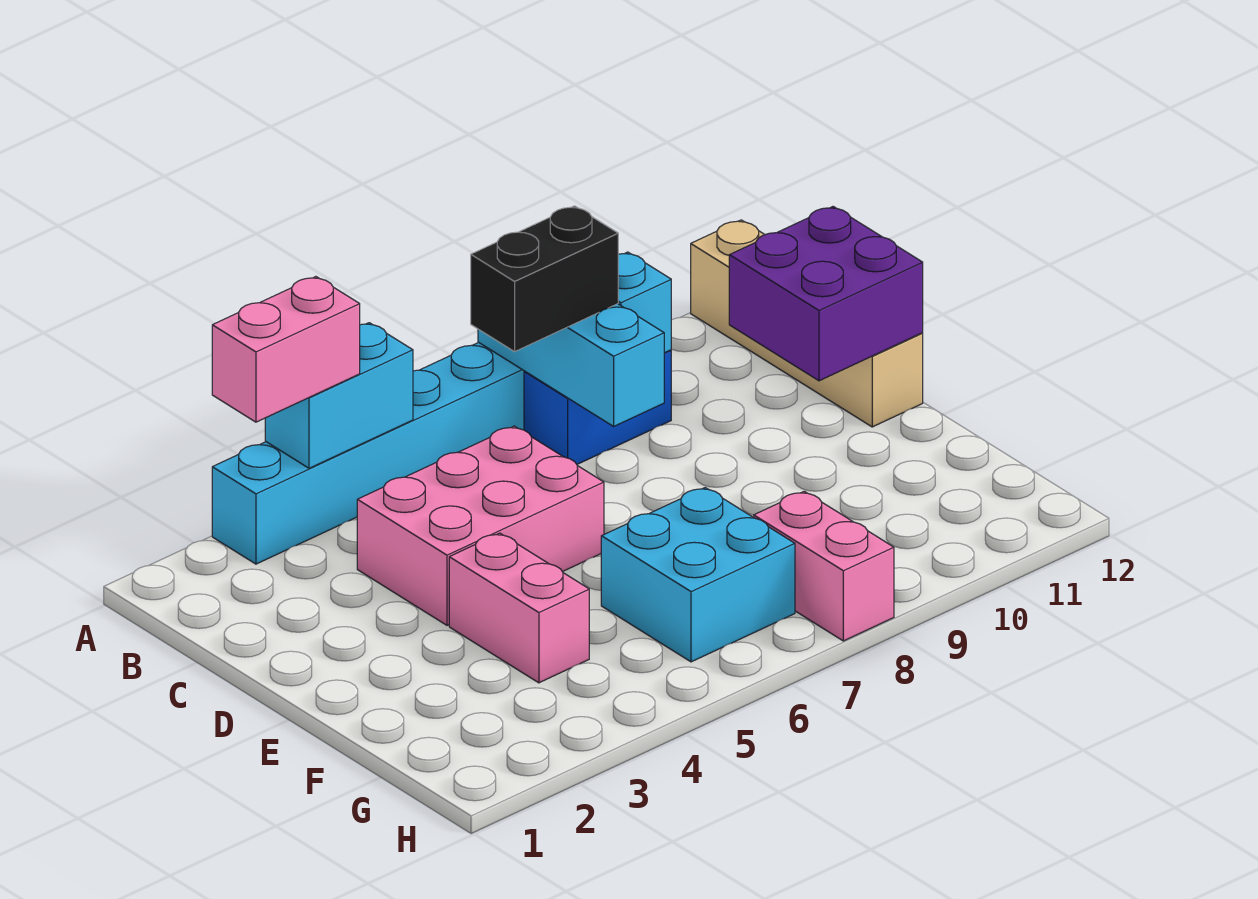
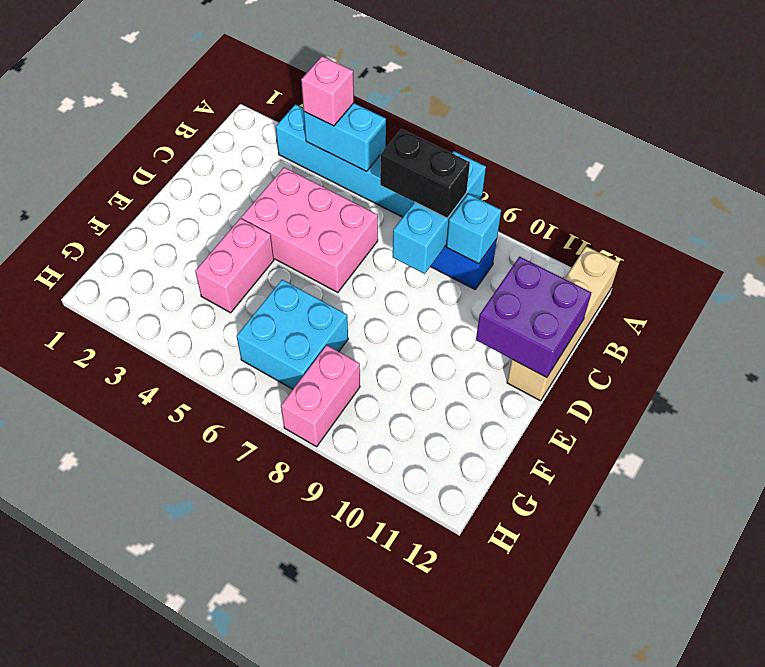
pink 1x2 brick [212,277,360,422] -> pink 1x1 brick [301,56,354,126]

